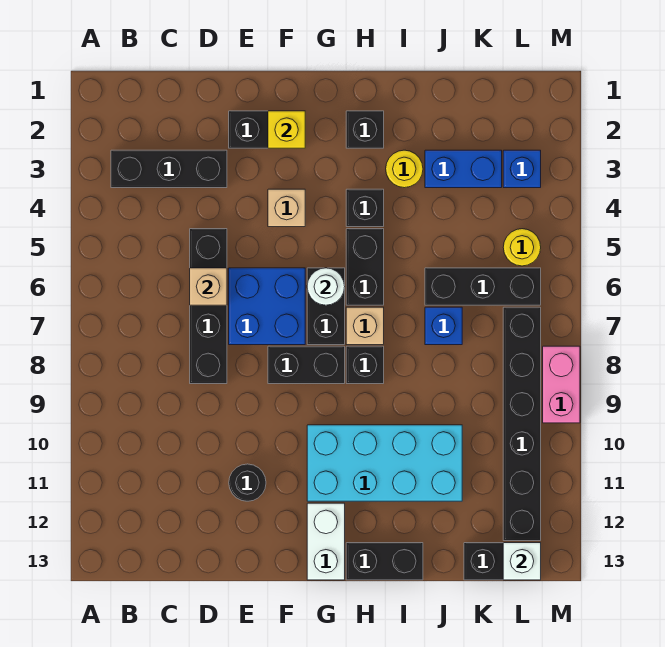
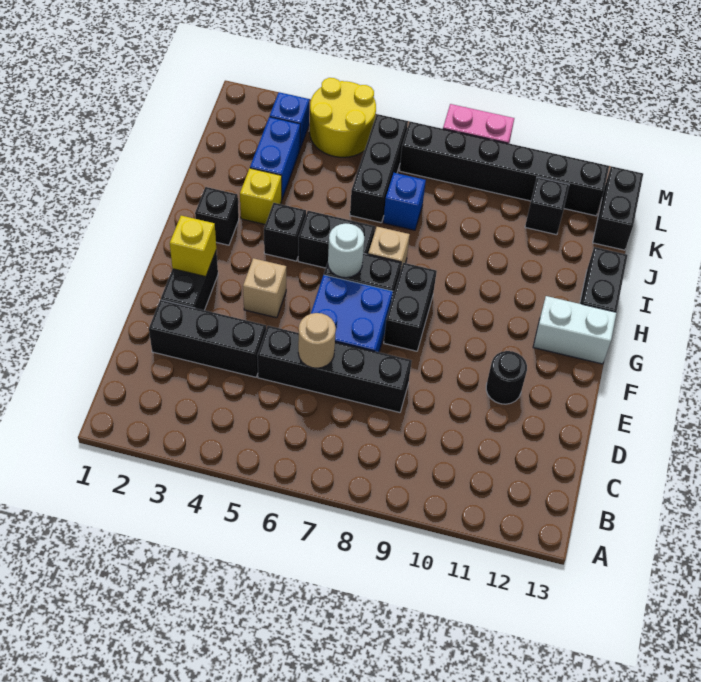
black 1x3 brick [111,150,227,188] -> black 1x3 brick turned to [149,300,266,377]
tan 1x1 brick [190,268,227,305] -> tan 1x1 round brick [298,313,336,368]
cyan 2x4 brick [307,425,462,501] -> none
black 1x1 brick [346,346,384,384] -> black 1x1 brick moved to [525,177,569,235]
yellow 1x1 round brick [386,150,423,188] -> yellow 1x1 brick [240,168,282,224]
yellow 1x1 round brick [503,229,541,266] -> yellow 2x2 round brick [310,78,376,157]
white 1x1 brick [503,543,541,580] -> none

